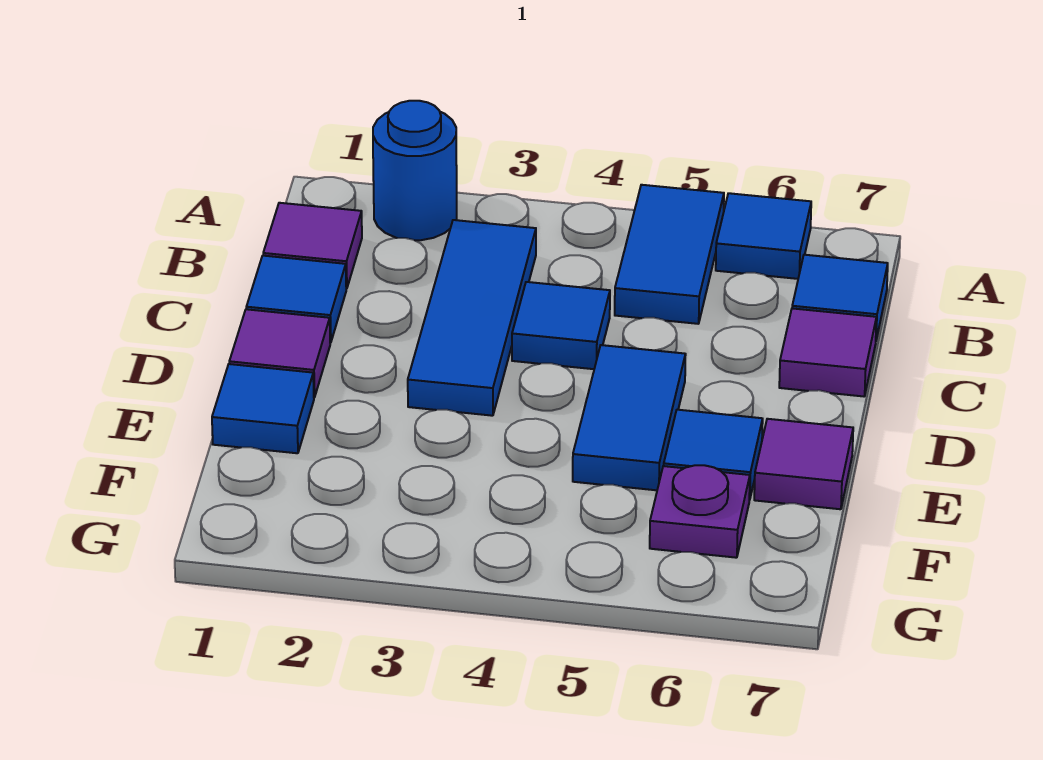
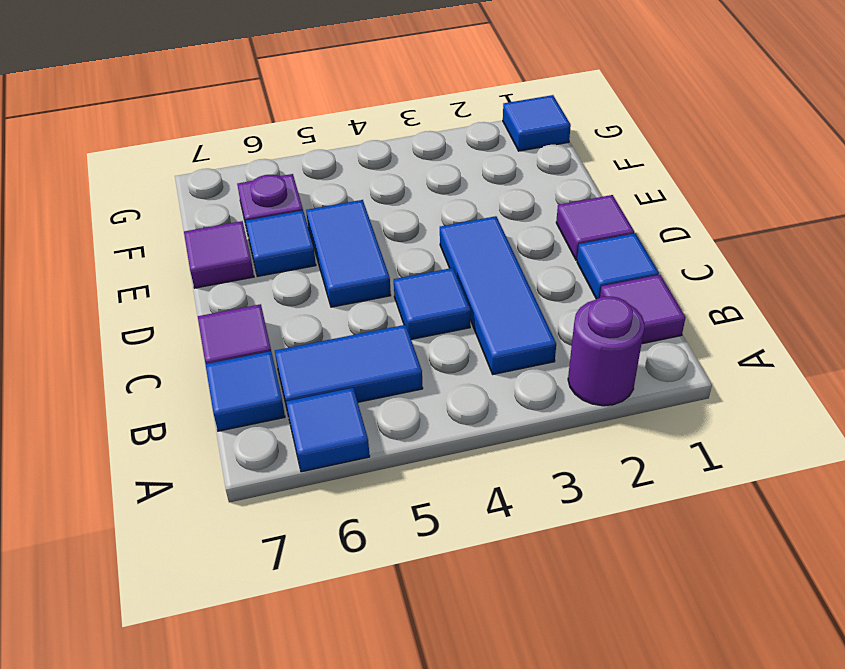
blue 1x1 round brick [373,101,457,240] -> purple 1x1 round brick [568,296,645,406]
blue 1x2 tile [615,185,724,324] -> blue 1x2 tile turned to [275,325,423,412]
blue 1x1 tile [212,364,314,453] -> blue 1x1 tile moved to [503,95,571,151]

